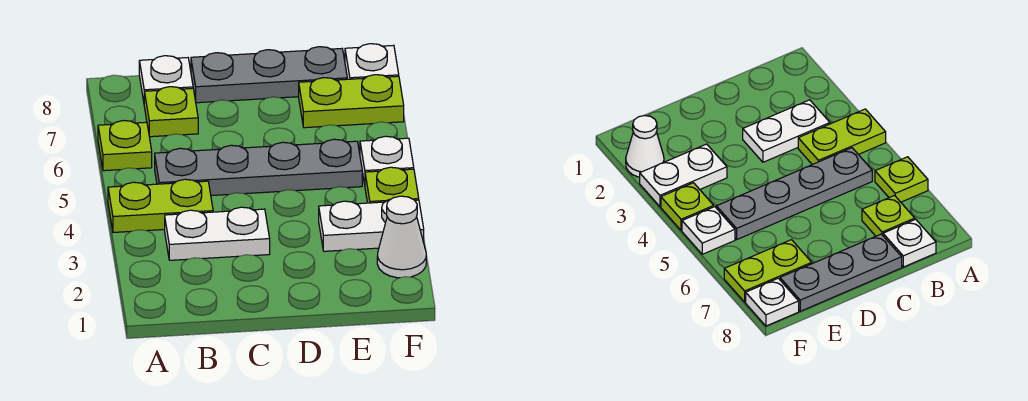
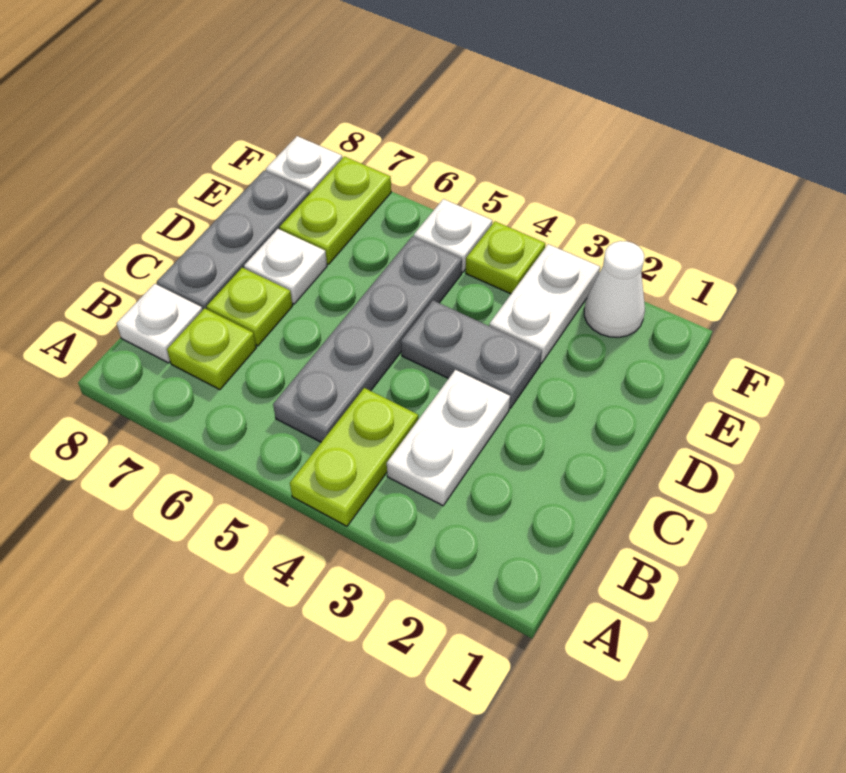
lime 1x1 plate [98,121,152,171] -> lime 1x1 plate moved to [206,268,293,346]
none -> grey 1x2 plate [401,300,542,408]
none -> white 1x1 plate [244,229,327,304]

